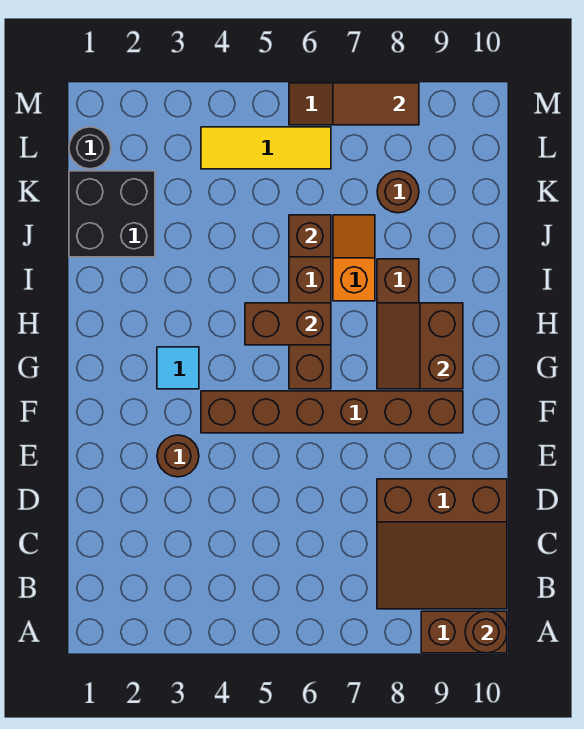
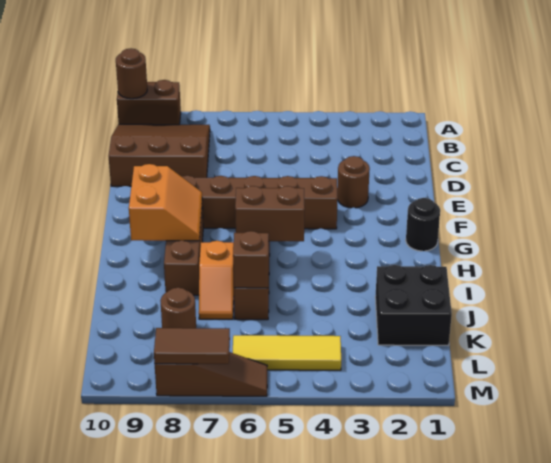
cyan 1x1 tile [157,347,199,389] -> none
brown 2x2 slope [377,303,463,389] -> orange 2x2 slope [129,164,202,241]
black 1x1 round brick [69,127,111,169] -> black 1x1 round brick moved to [406,198,440,251]

